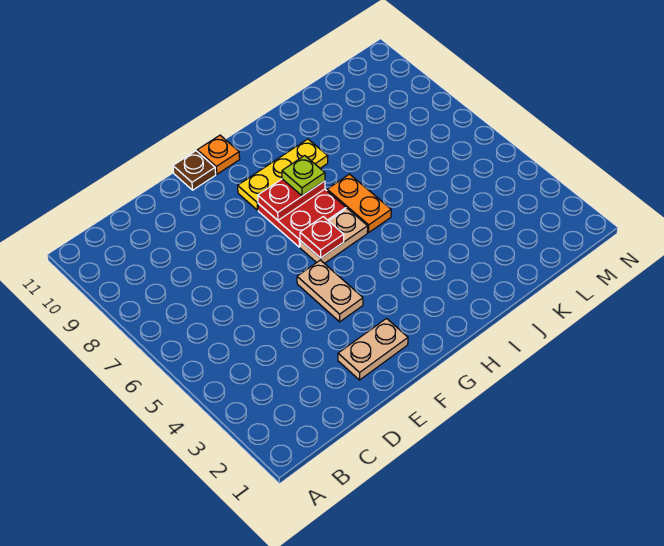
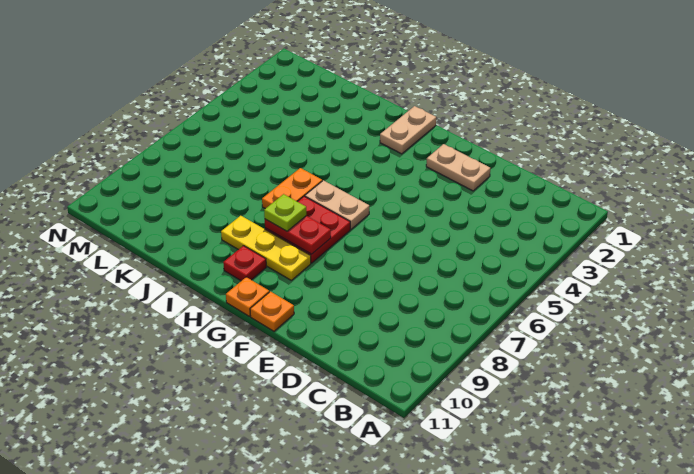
tan 1x2 plate [297,260,363,322] -> tan 1x2 plate moved to [380,106,436,154]
brown 1x1 plate [173,151,216,190] -> orange 1x1 plate [250,292,294,331]
red 1x1 plate [300,217,344,258] -> red 1x1 plate moved to [223,246,266,281]

